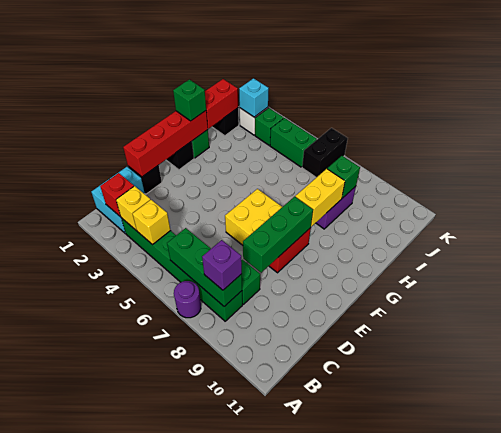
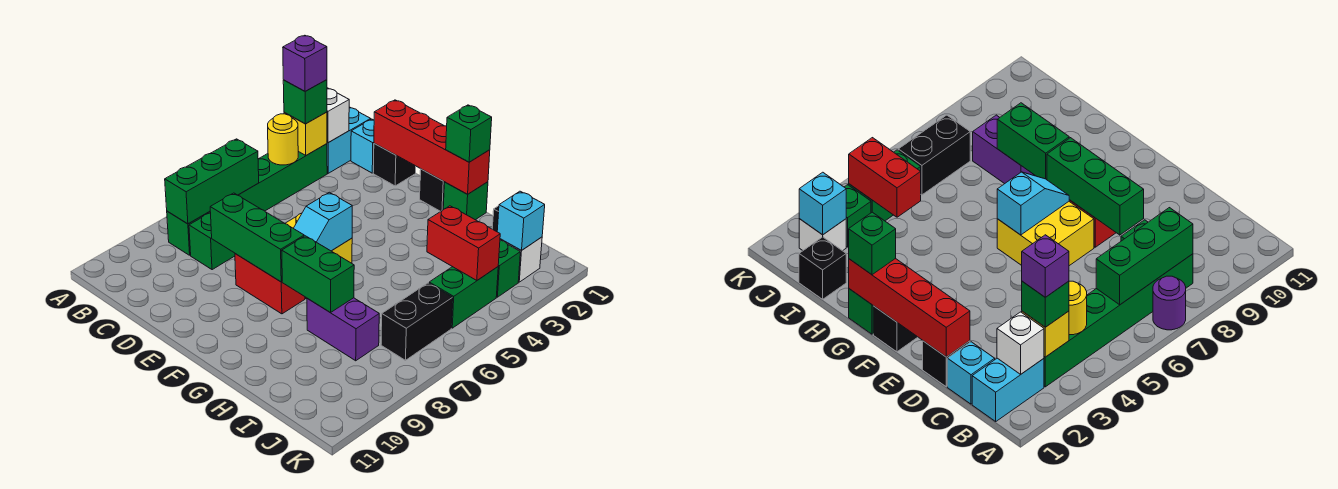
red 1x1 brick [100,173,134,217] -> white 1x1 brick [327,88,349,143]
yellow 1x1 brick [132,200,170,245] -> yellow 1x1 round brick [268,114,298,165]
purple 1x1 brick [202,240,242,290] -> purple 1x1 brick moved to [283,35,327,91]
none -> cyan 1x2 slope [294,192,352,251]
yellow 1x2 brick [295,169,345,226] -> green 1x2 brick [282,236,354,313]
red 1x2 brick [205,79,238,129] -> red 1x2 brick moved to [427,206,500,280]
green 1x1 brick [327,156,360,198] -> green 1x1 brick moved to [283,80,327,124]
black 1x2 brick [302,128,348,177] -> black 1x2 brick turned to [381,283,453,360]

